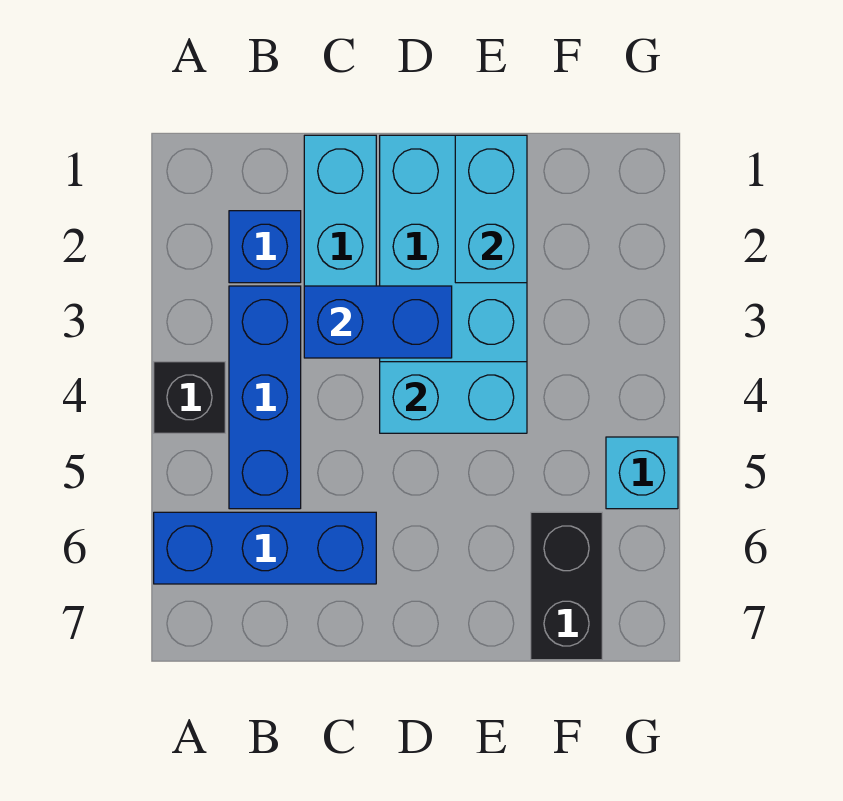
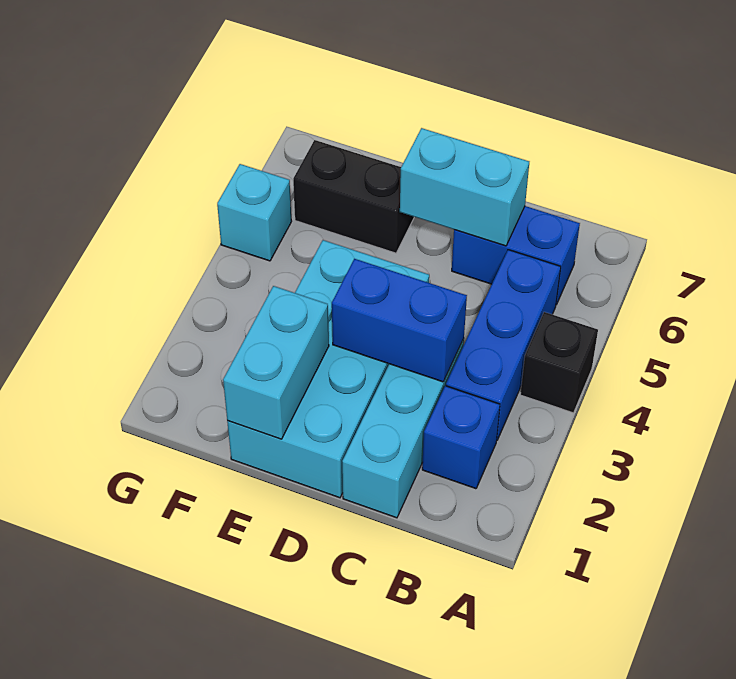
blue 1x3 brick [154,512,376,584] -> blue 1x2 brick [452,206,580,305]
cyan 1x2 brick [380,362,527,433] -> cyan 1x2 brick moved to [400,128,529,246]
black 1x2 brick [531,512,602,660] -> black 1x2 brick turned to [293,140,414,253]

